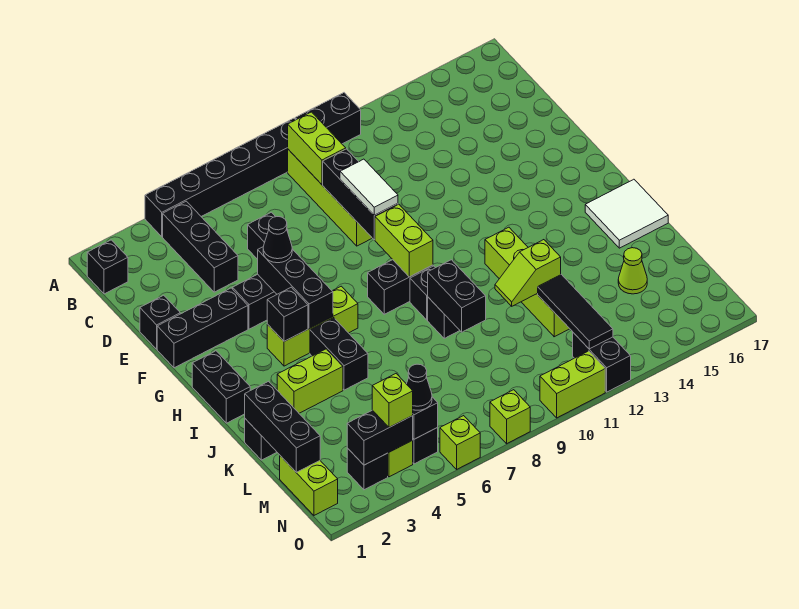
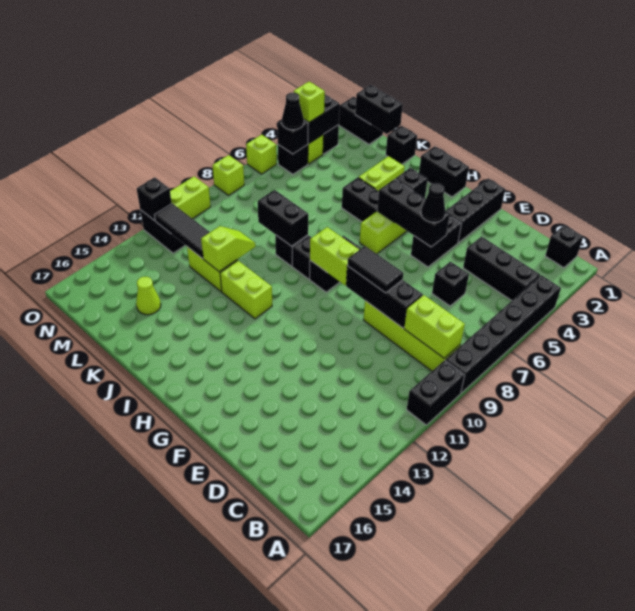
black 1x1 brick [140,295,180,349] -> black 1x1 brick moved to [137,177,172,221]
white 1x2 tile [340,159,398,215] -> black 1x2 tile [347,246,403,293]
white 2x2 tile [585,179,668,248] -> none
black 1x3 brick [245,381,320,472] -> black 1x2 brick [355,85,403,134]
lime 1x2 brick [280,456,338,515] -> black 1x2 brick [339,97,383,144]

